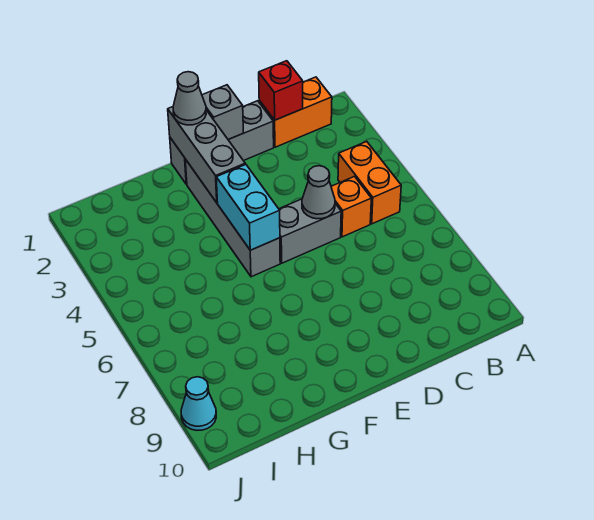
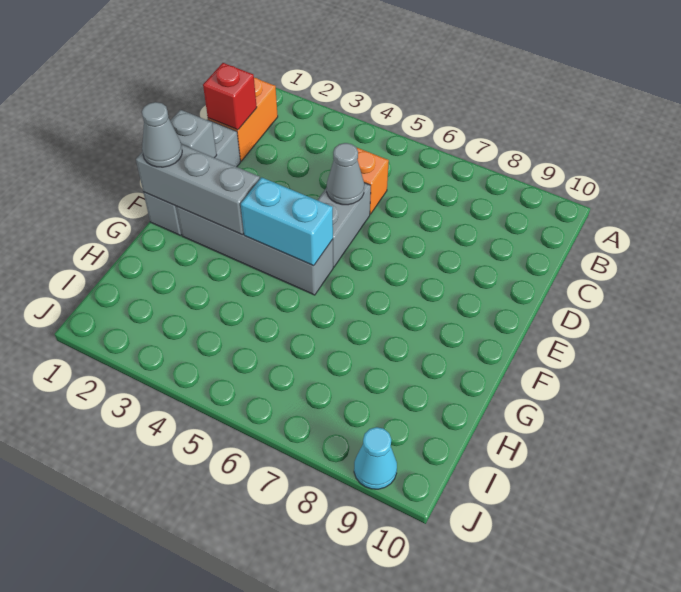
orange 1x2 brick [338,141,401,224] -> none

